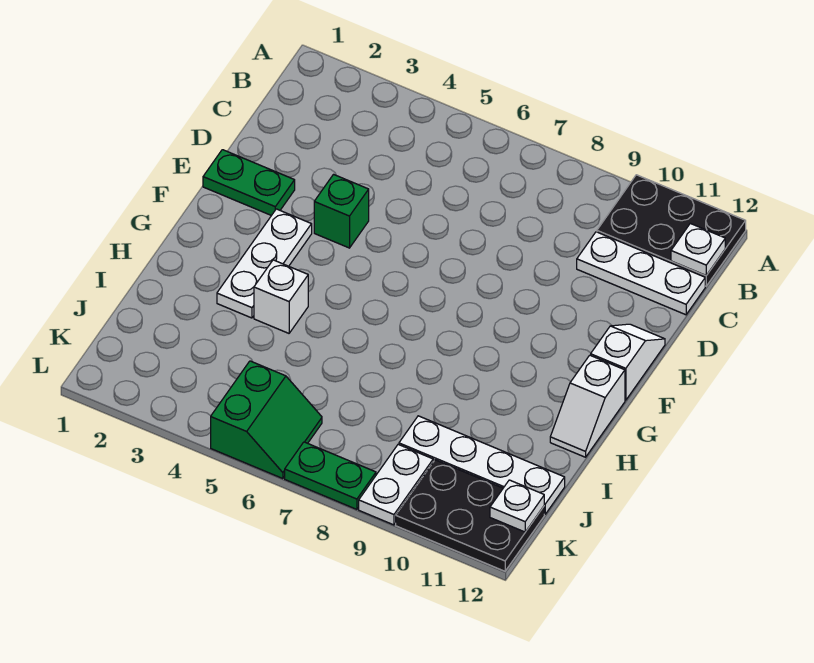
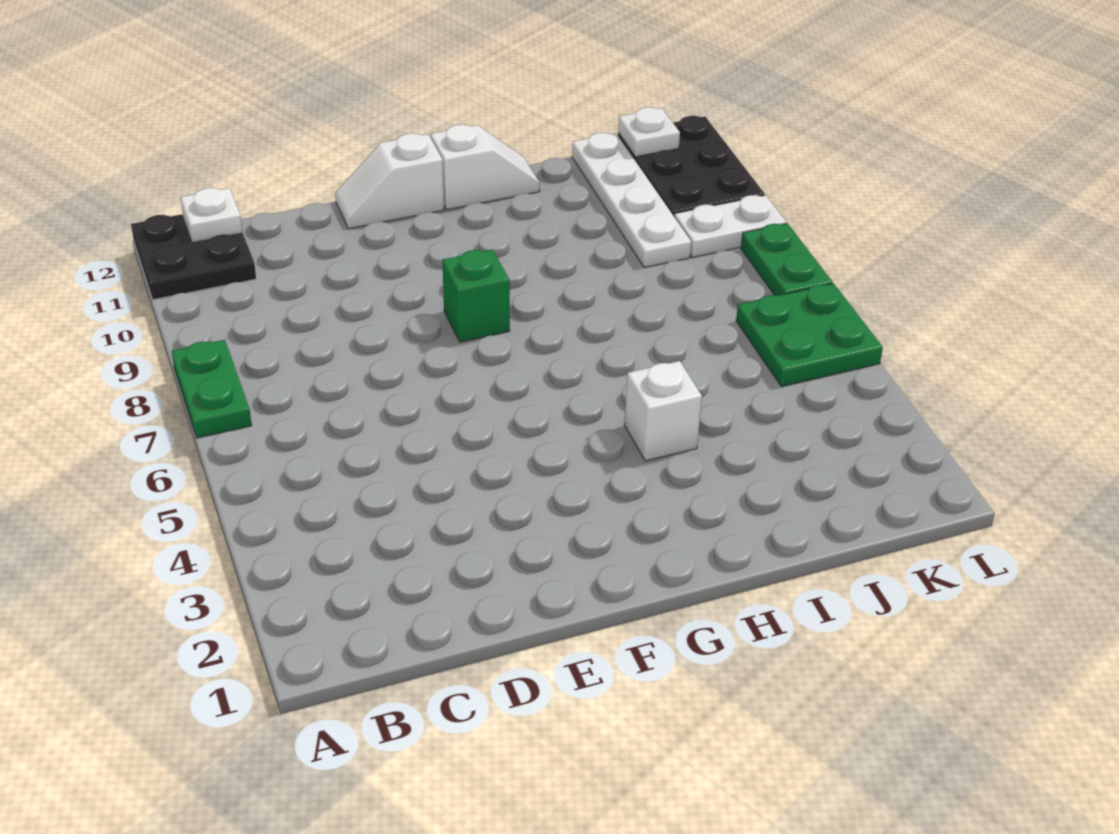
black 2x3 plate [597,175,746,286] -> black 2x2 plate [131,214,256,300]
white 1x3 plate [577,232,705,315] -> none
green 1x2 plate [203,150,295,215] -> green 1x2 plate moved to [172,340,252,438]
green 1x1 brick [314,174,369,248] -> green 1x1 brick moved to [442,249,510,342]
white 1x3 plate [217,209,312,318] -> none
green 2x2 slope [211,361,322,479] -> green 2x2 plate [736,284,883,387]

